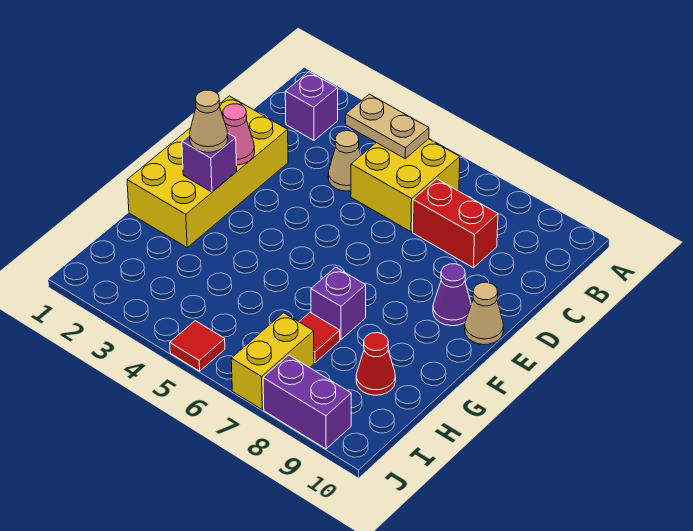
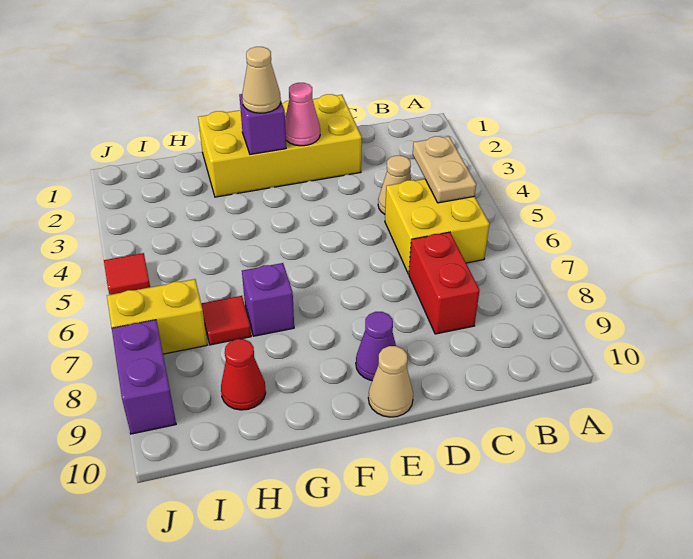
purple 1x1 brick [285,72,338,140] -> none

